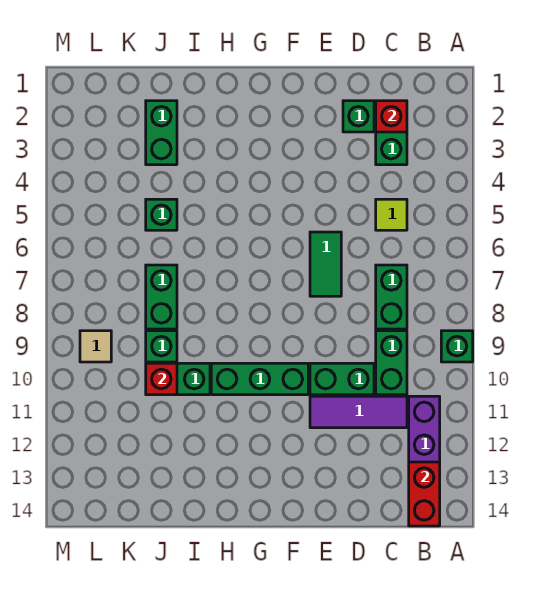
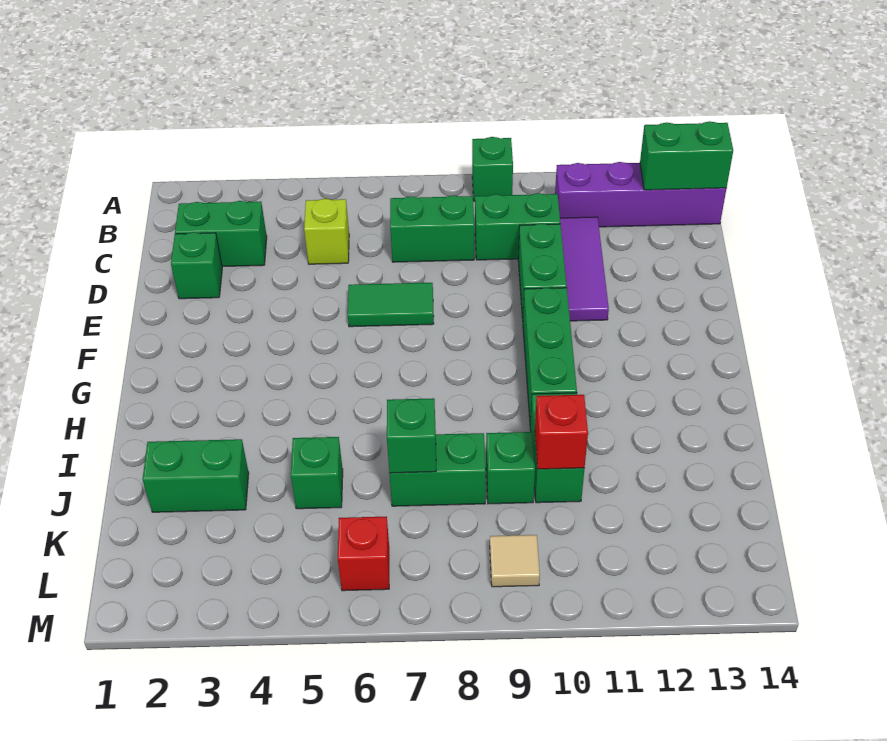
red 1x2 brick [409,462,440,526] -> green 1x2 brick [640,121,733,190]
red 1x1 brick [376,101,407,132] -> red 1x1 brick moved to [338,517,389,591]
lime 1x1 tile [376,199,407,230] -> lime 1x1 brick [304,199,349,264]
none -> green 1x1 brick [387,398,436,473]

